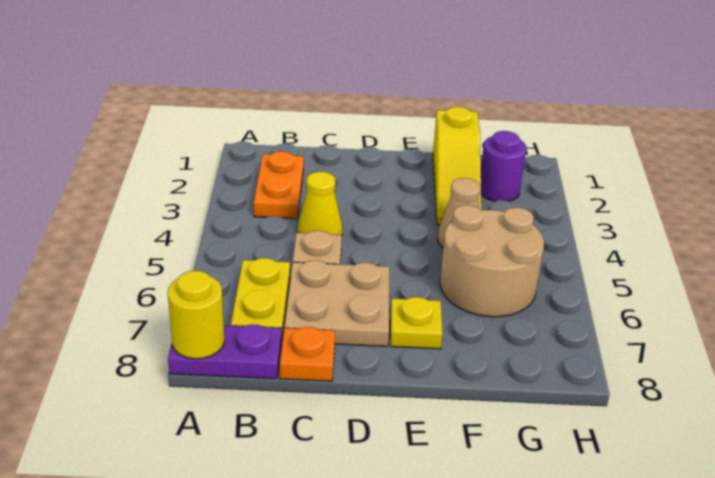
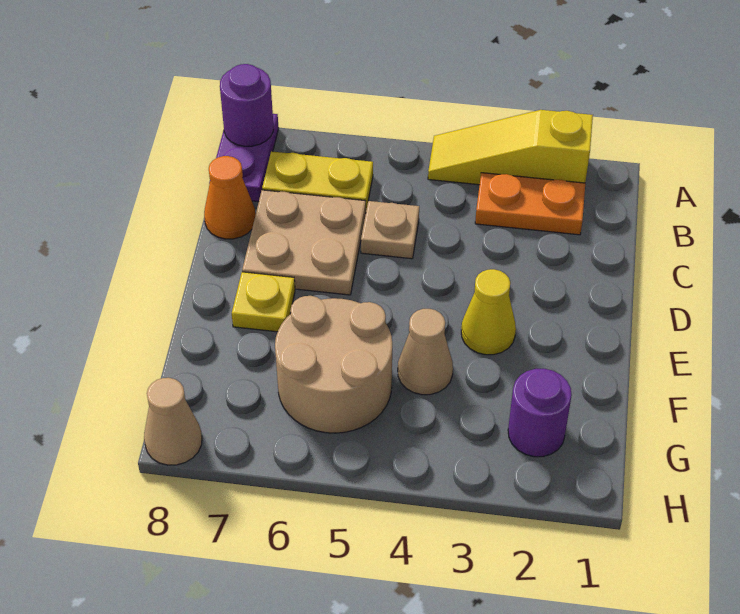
yellow 1x1 round brick [168,271,225,359] -> purple 1x1 round brick [220,64,273,146]
yellow 1x1 cone [298,172,342,235] -> yellow 1x1 cone moved to [461,269,516,355]
orange 1x1 plate [280,327,335,381] -> orange 1x1 cone [204,156,256,239]
yellow 1x3 slope [433,107,481,225] -> yellow 1x3 slope moved to [428,110,593,185]
none -> tan 1x1 cone [144,378,202,465]

